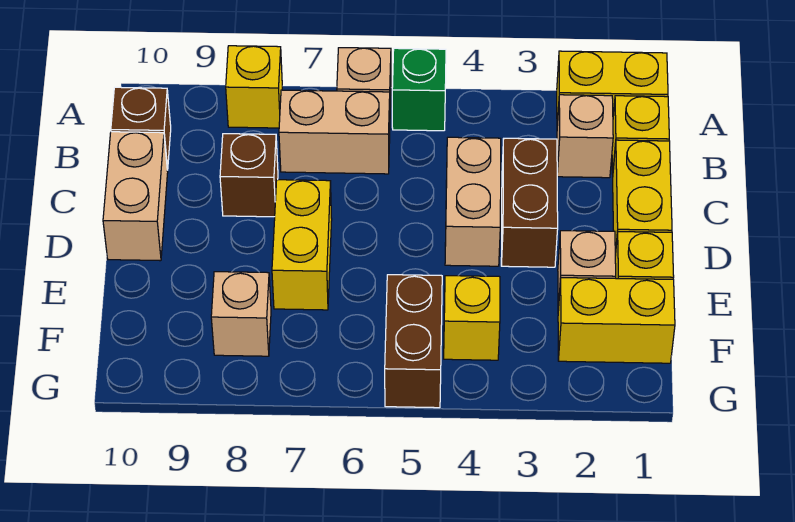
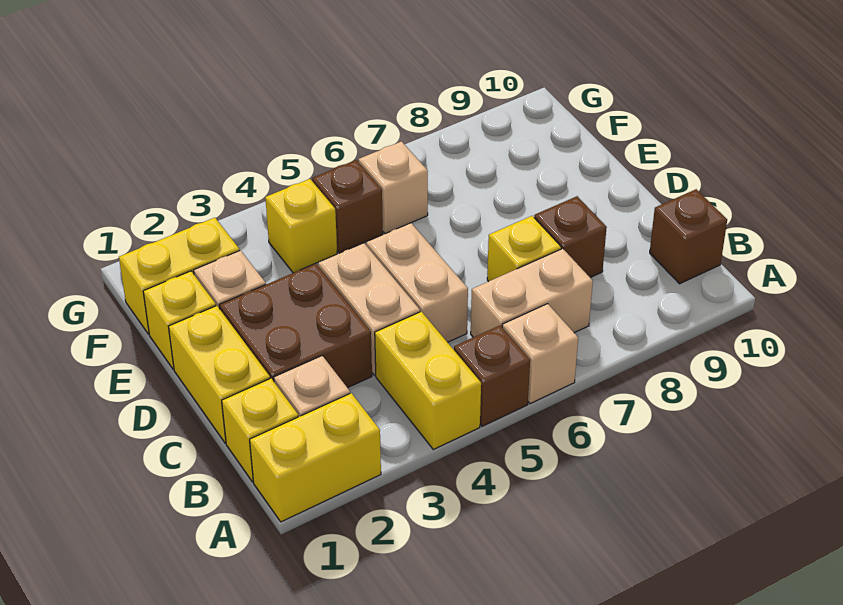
green 1x1 brick [392,48,446,131] -> brown 1x1 brick [454,326,530,426]
yellow 1x1 brick [226,46,282,128] -> yellow 1x1 brick moved to [487,216,561,281]
brown 1x2 brick [501,138,558,267] -> brown 2x2 brick [219,263,372,388]
tan 1x2 brick [103,132,168,261] -> tan 1x2 brick moved to [366,223,468,342]
yellow 1x2 brick [272,180,332,310] -> yellow 1x2 brick moved to [375,312,481,449]
brown 1x2 brick [385,275,442,408] -> brown 1x1 brick [312,160,383,253]
tan 1x1 brick [211,272,271,356] -> tan 1x1 brick moved to [358,141,428,234]

